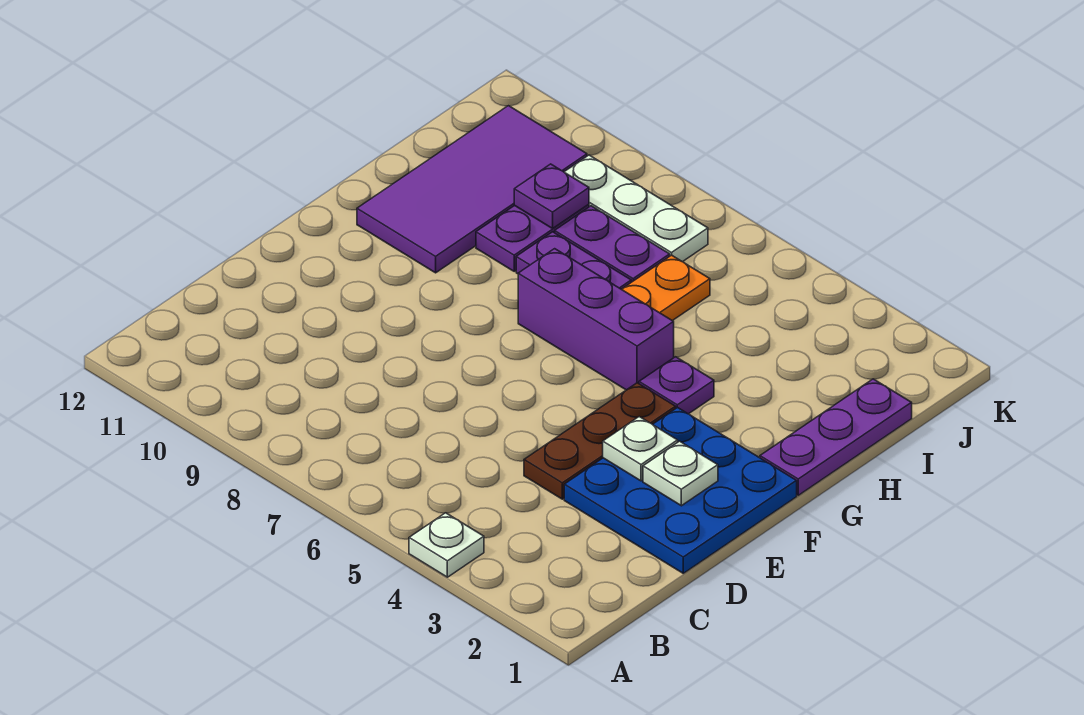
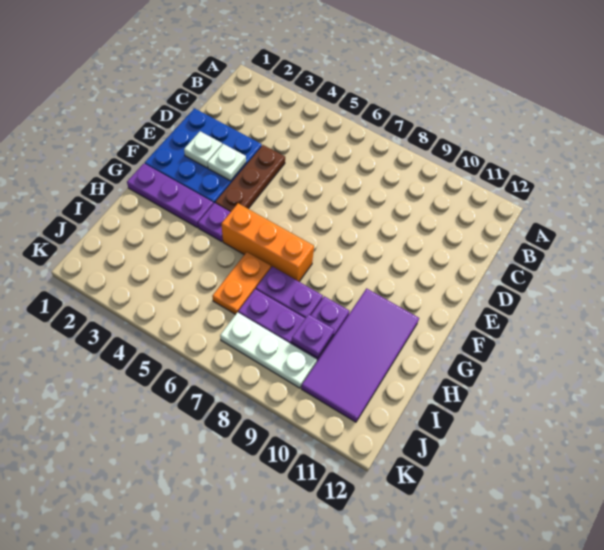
white 1x1 plate [409,513,484,577] -> none
purple 1x3 plate [760,379,912,495] -> purple 1x3 plate turned to [127,164,213,228]
purple 1x3 brick [518,249,674,390] -> orange 1x3 brick [221,203,314,281]

